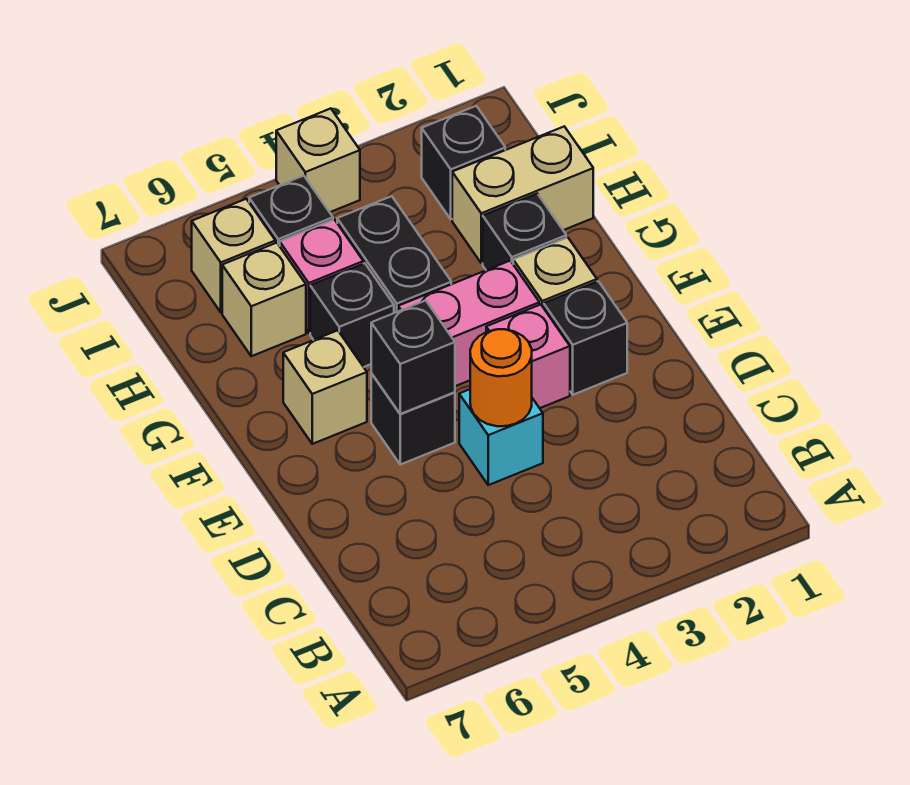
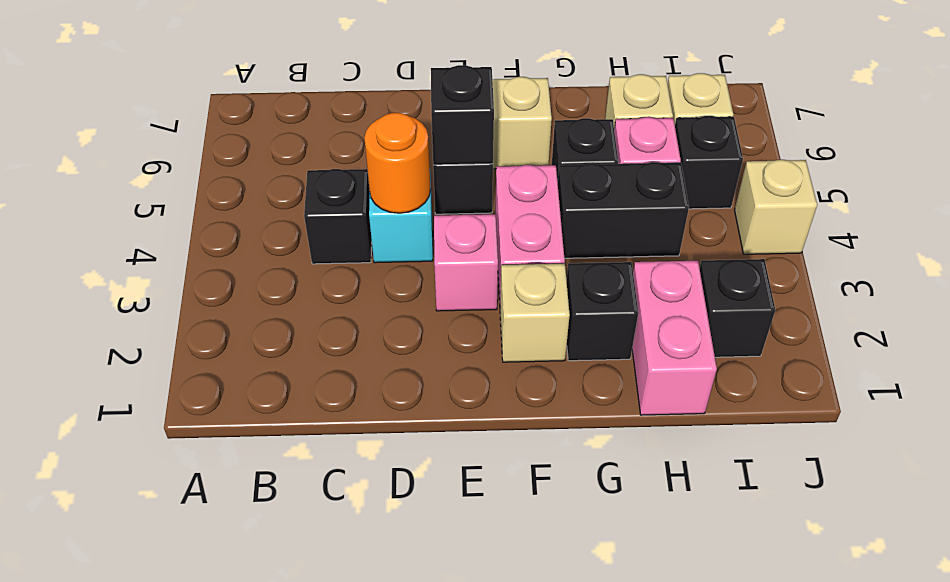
black 1x1 brick [544,281,627,395] -> black 1x1 brick moved to [304,169,372,264]
tan 1x2 brick [452,127,593,263] -> pink 1x2 brick [632,261,717,415]

